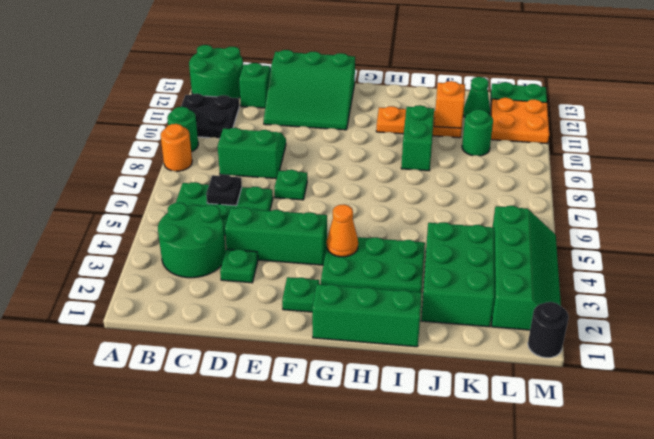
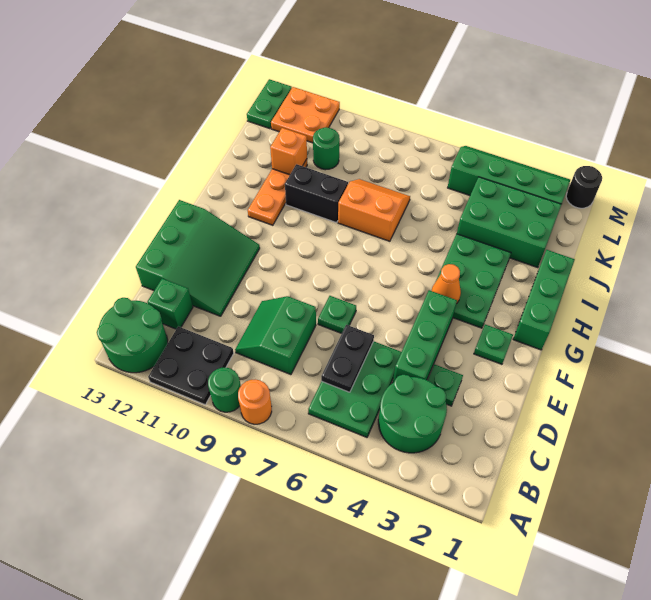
black 1x1 plate [206,175,242,206] -> black 1x2 plate [321,325,374,392]
none -> orange 2x2 slope [338,179,410,241]
green 1x2 brick [401,105,434,171] -> black 1x2 brick [285,164,348,223]
green 1x1 cone [463,77,490,117] -> none

